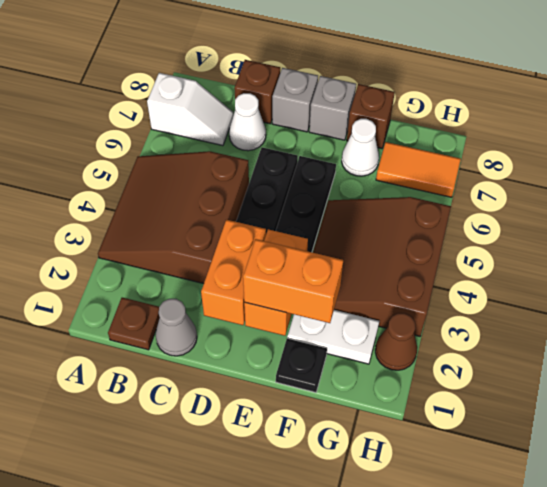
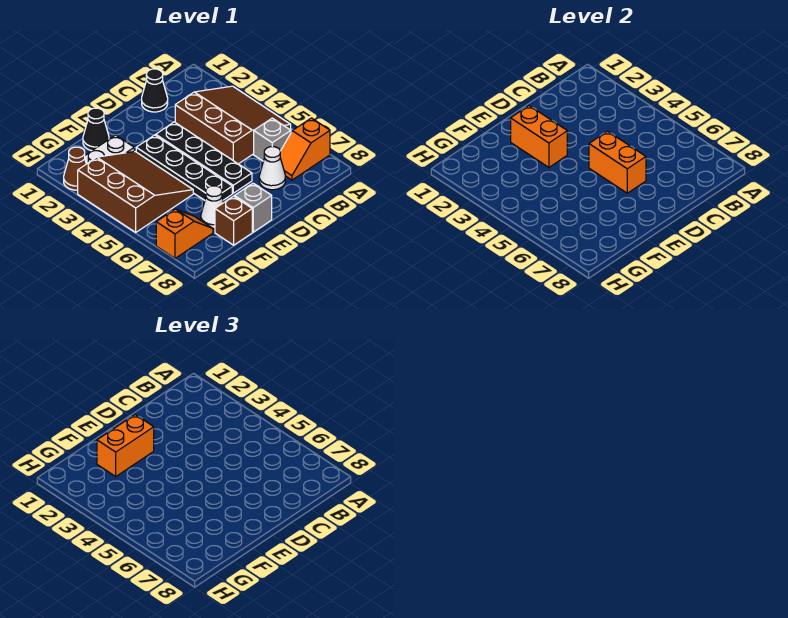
white 1x2 slope [147,73,233,146] -> orange 1x2 slope [280,118,330,180]
brown 1x1 plate [108,298,159,350] -> none
grey 1x1 cone [155,299,197,356] -> black 1x1 cone [142,69,168,112]
brown 1x1 brick [234,60,280,124] -> none
orange 1x2 brick [201,220,266,325] -> orange 1x2 brick moved to [589,131,646,193]
grey 1x1 brick [272,68,318,132] -> grey 1x1 brick moved to [254,118,291,161]
black 1x1 plate [276,339,327,392] -> black 1x1 cone [83,108,109,151]
orange 1x2 tile [376,142,461,197] -> orange 1x2 slope [156,209,213,258]

